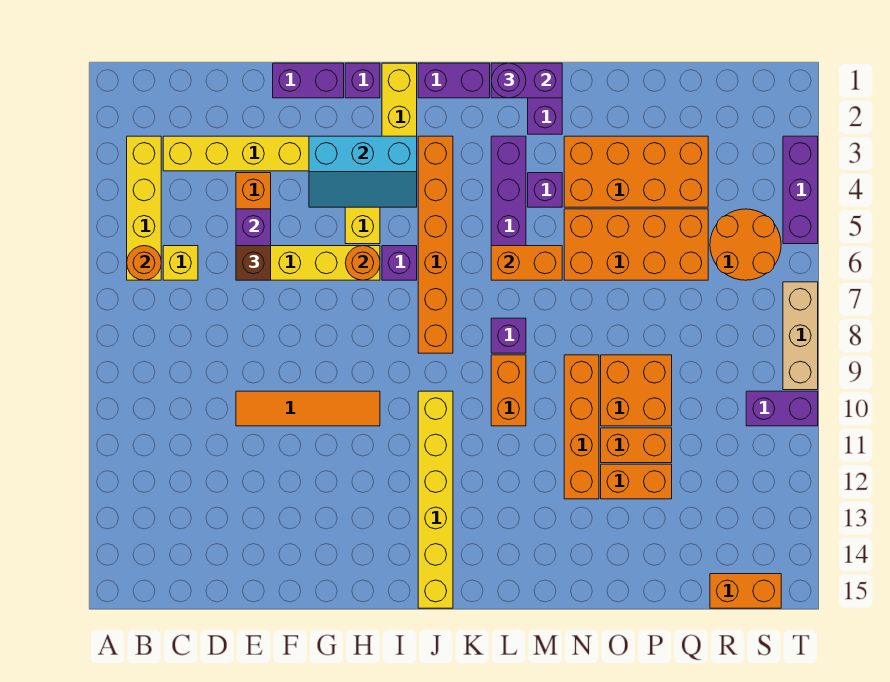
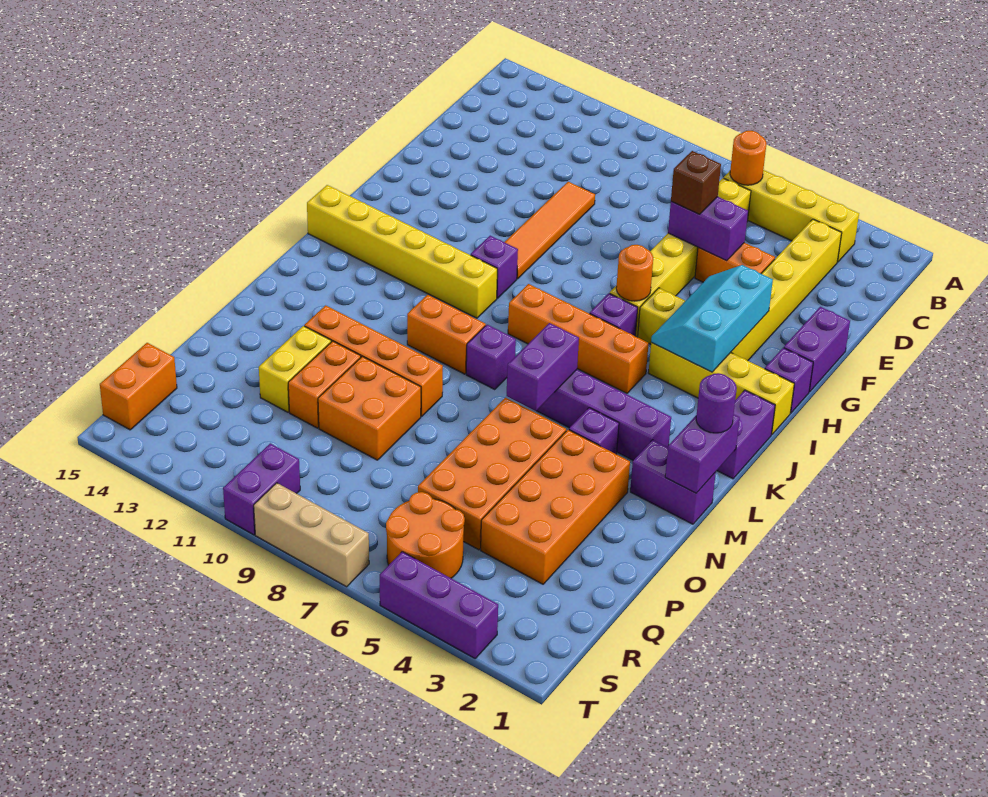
none -> purple 1x1 brick [471,236,518,298]
orange 1x6 brick [418,136,453,353] -> orange 1x4 brick [508,284,649,393]
orange 1x2 brick [491,246,562,280] -> purple 1x2 brick [507,323,579,411]
orange 1x2 brick [601,464,672,499] -> yellow 1x2 brick [259,326,331,412]

